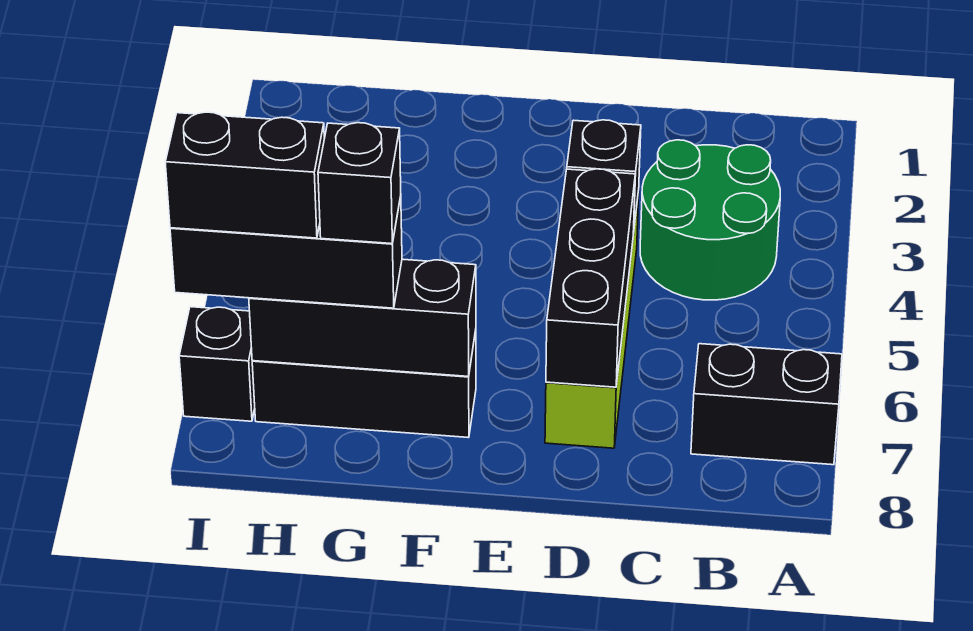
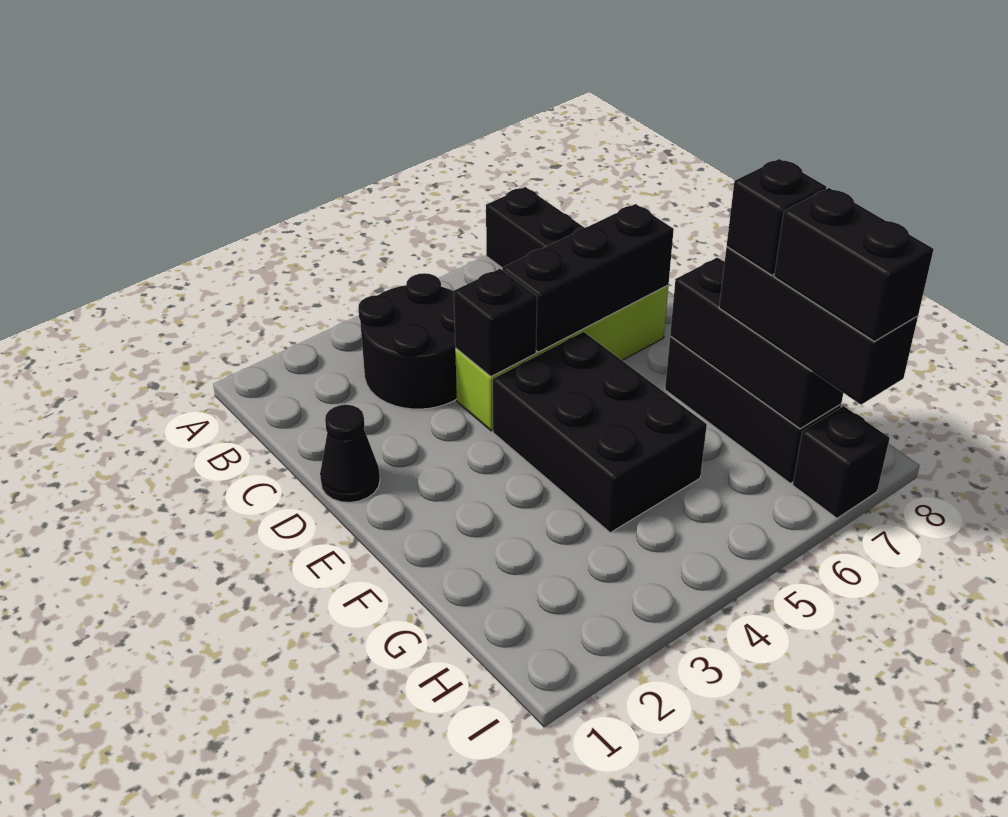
green 2x2 round brick [640,140,780,300] -> black 2x2 round brick [358,273,457,409]
none -> black 1x1 cone [320,405,380,503]
none -> black 2x3 brick [493,332,707,533]

